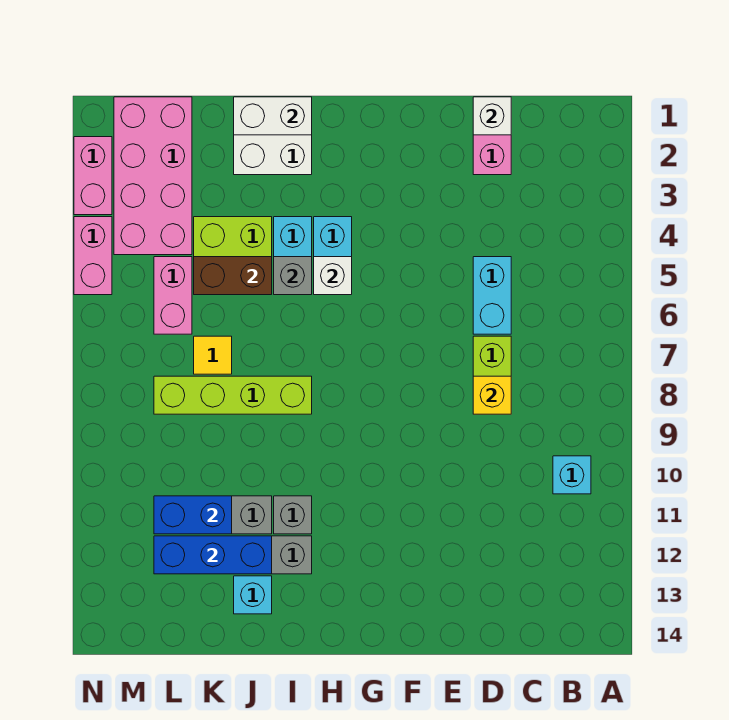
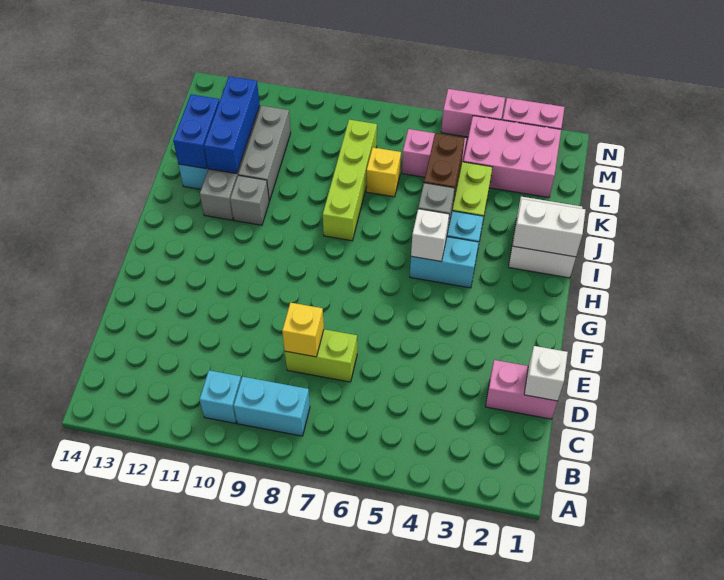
cyan 1x2 brick [473,257,511,334] -> cyan 1x2 brick moved to [234,377,310,436]
white 1x2 brick [234,97,312,135] -> white 1x2 brick turned to [513,199,586,257]
yellow 1x1 tile [194,336,232,374] -> yellow 1x1 brick [366,148,401,197]
blue 1x2 brick [154,496,232,534] -> blue 1x2 brick moved to [173,94,220,169]
pink 2x4 brick [114,97,192,255] -> pink 2x3 brick [464,116,561,198]

